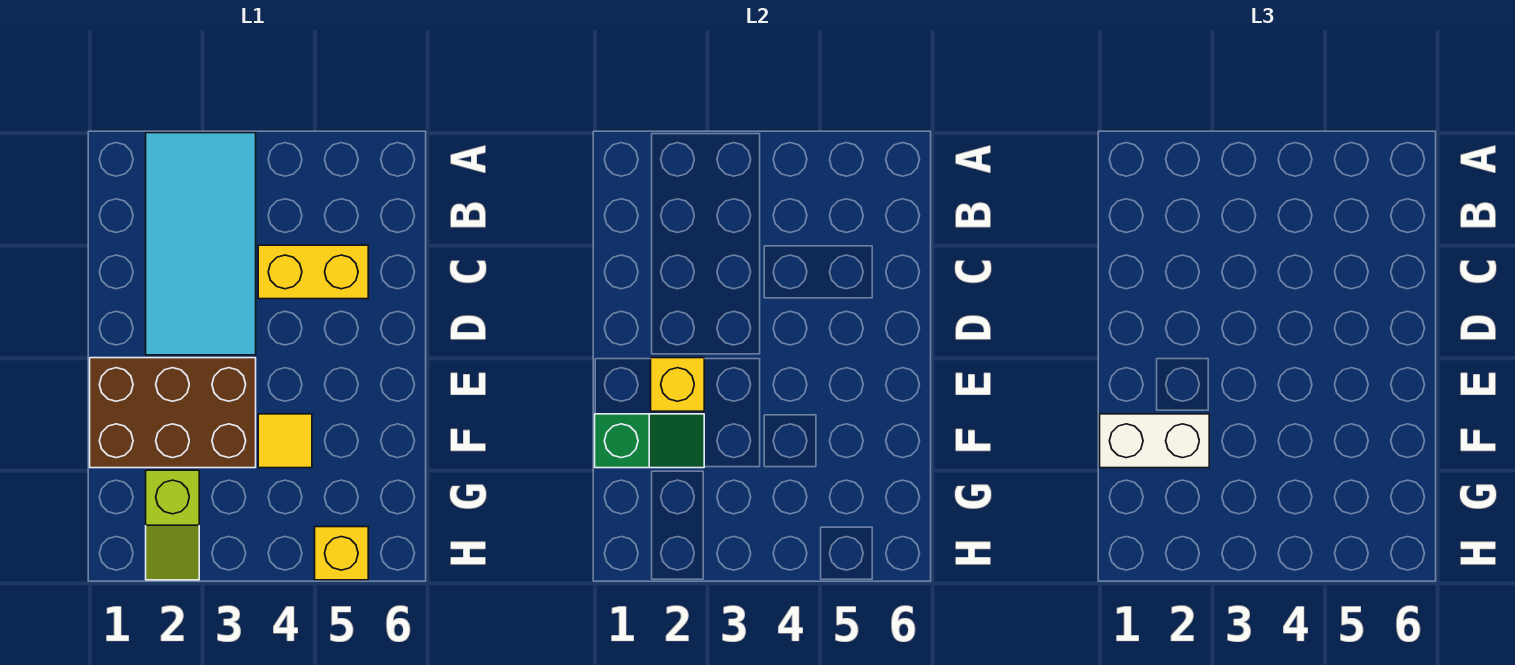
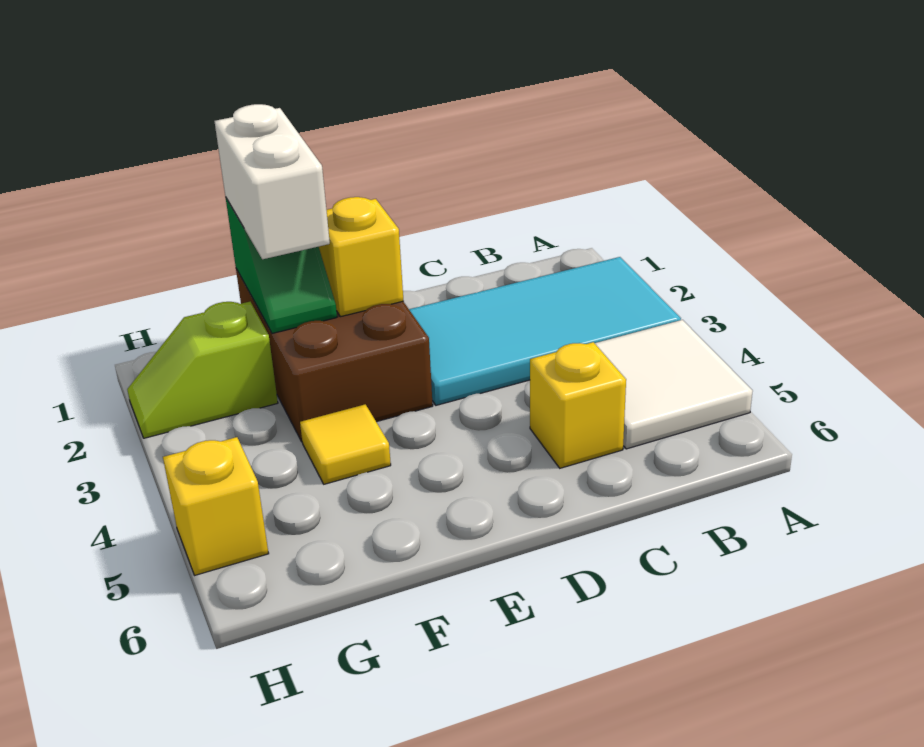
none -> white 2x2 tile [595,320,753,449]
yellow 1x2 brick [258,245,368,299] -> yellow 1x1 brick [530,342,626,468]

